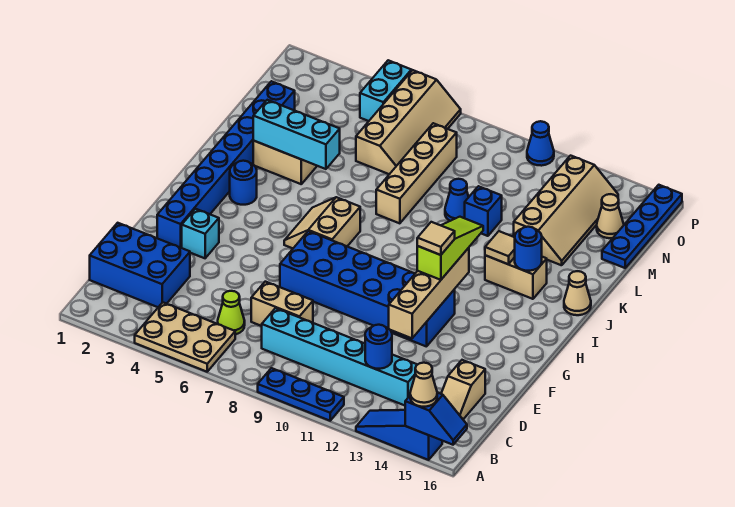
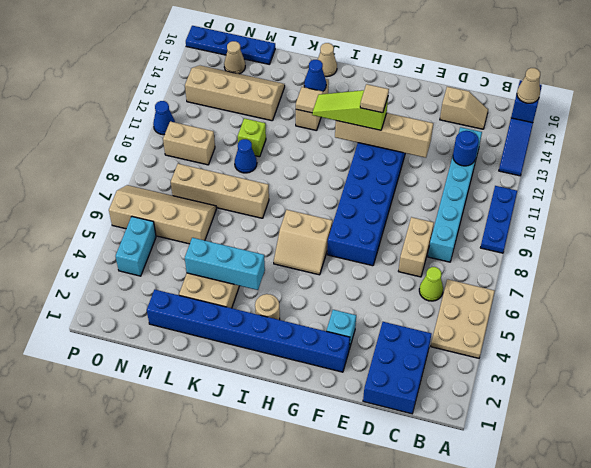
blue 1x1 round brick [230,161,257,205] -> tan 1x1 round brick [255,294,280,320]
blue 1x1 round brick [515,227,542,271] -> blue 1x1 cone [304,60,326,91]
cyan 1x3 brick [253,100,340,169] -> cyan 1x3 brick turned to [185,238,265,290]
blue 1x1 brick [465,186,502,236] -> lime 1x1 brick [238,118,266,157]
none -> tan 1x2 brick [163,122,215,165]
cyan 1x2 brick [360,60,411,121] -> cyan 1x2 brick turned to [116,217,156,276]

